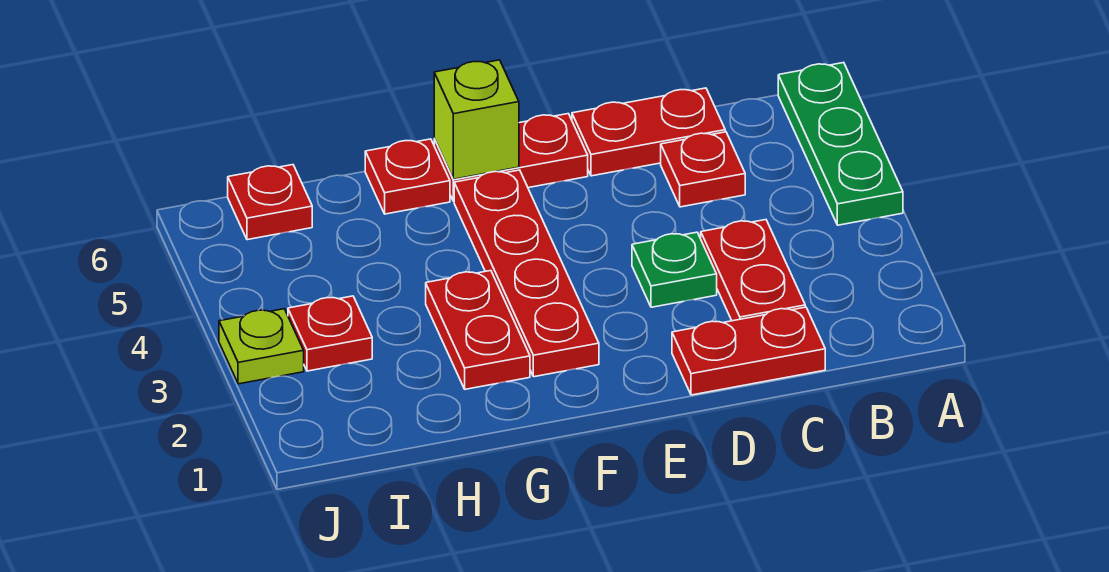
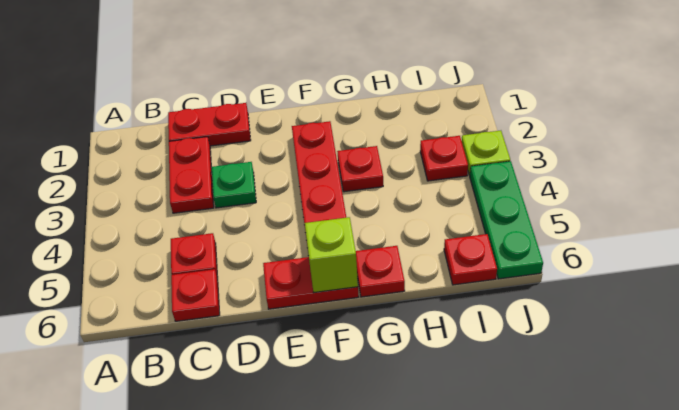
green 1x3 plate [778,63,903,225] -> green 1x3 plate moved to [470,161,543,279]
red 1x2 plate [572,88,725,176] -> red 1x1 plate [171,269,220,321]
red 1x2 plate [426,271,530,389] -> red 1x1 plate [337,146,383,192]

